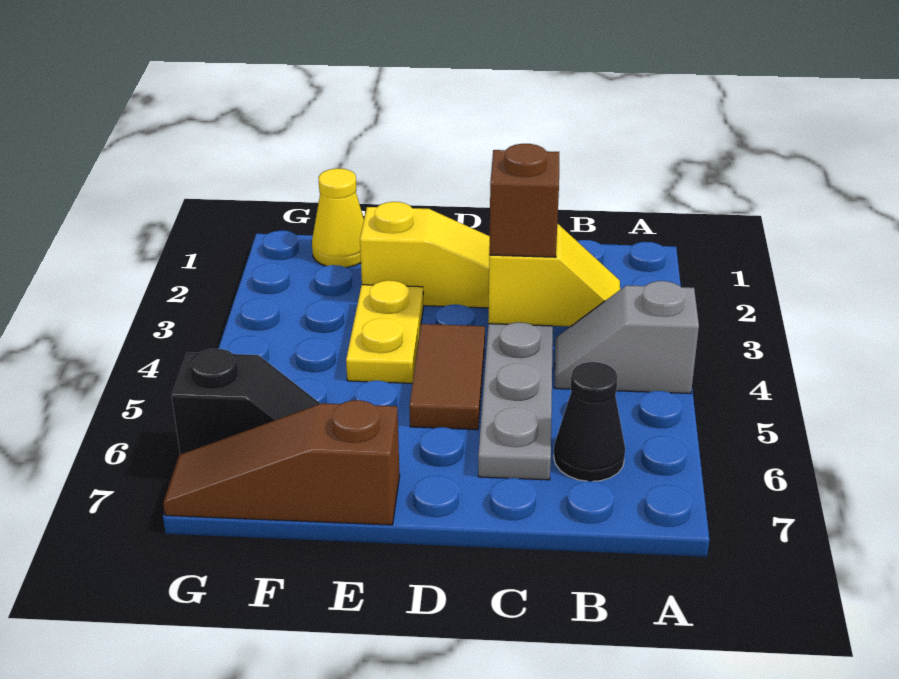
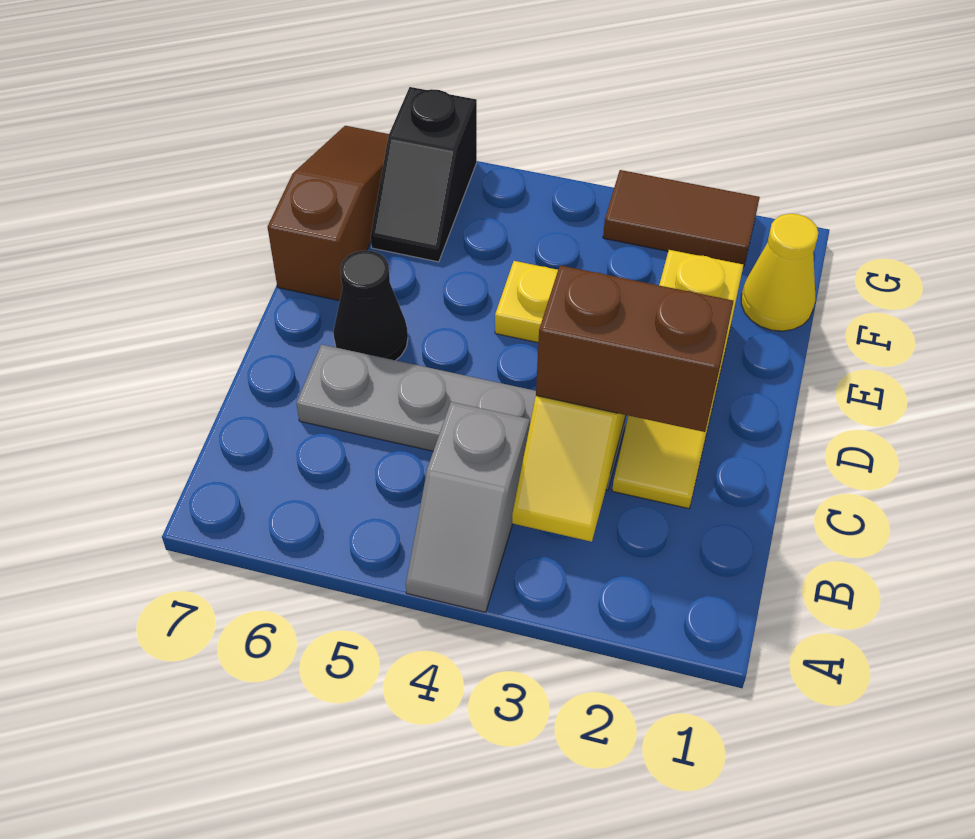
grey 1x2 slope [555,281,699,394] -> grey 1x2 slope turned to [406,402,530,612]
black 1x1 cone [554,362,625,481] -> black 1x1 cone moved to [333,250,408,360]
brown 1x1 brick [489,144,559,257] -> brown 1x2 brick [536,265,734,432]
brown 1x2 tile [409,324,485,430] -> brown 1x2 tile moved to [603,170,760,266]

